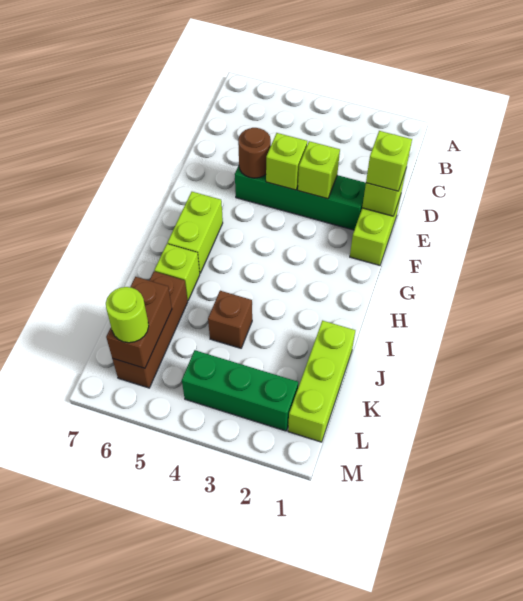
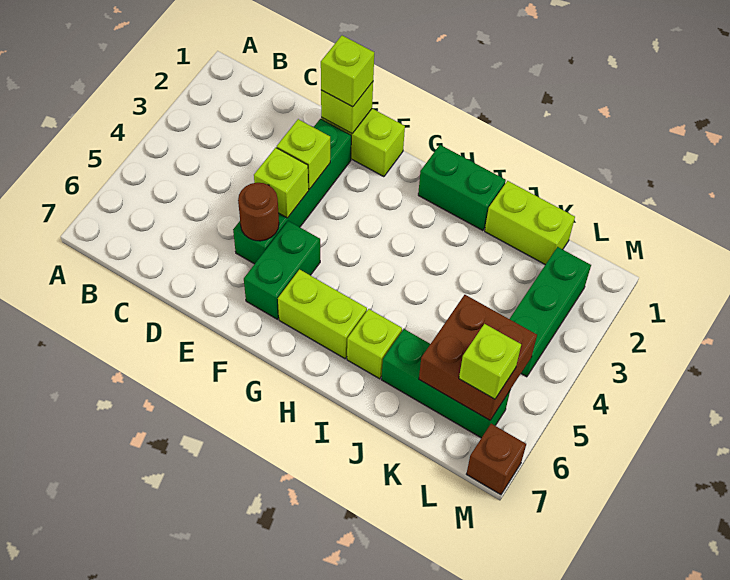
none -> green 1x2 brick [244,221,320,319]
none -> green 1x2 brick [418,145,506,231]
lime 1x3 brick [288,321,355,442] -> lime 1x2 brick [485,181,575,265]
brown 1x1 brick [208,290,252,348] -> brown 1x1 brick moved to [467,424,526,495]
brown 1x3 brick [113,271,188,388] -> green 1x3 brick [381,329,510,438]
brown 1x2 brick [106,277,172,368] -> brown 2x2 brick [419,295,537,420]
lime 1x1 round brick [106,287,149,343] -> lime 1x1 brick [459,324,521,399]

